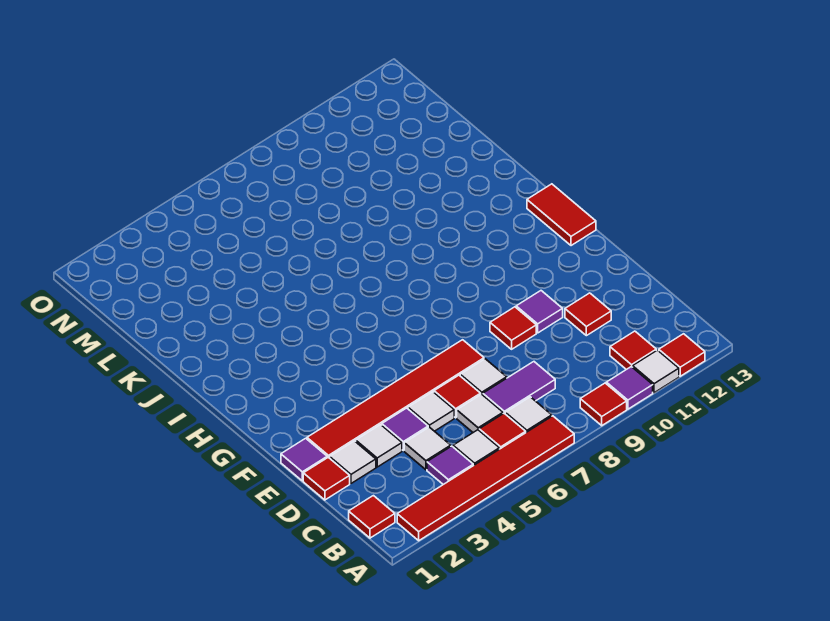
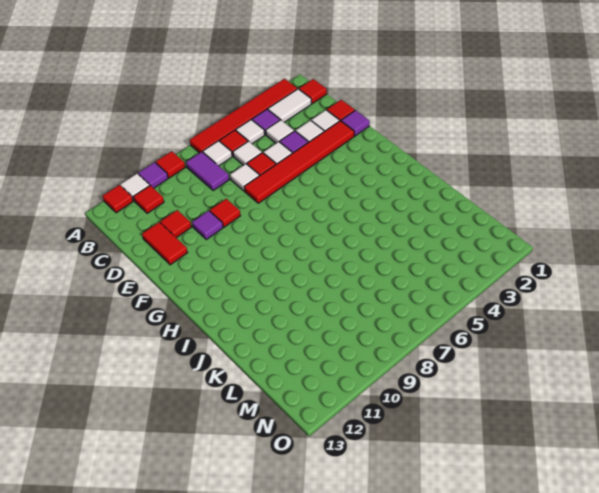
none -> white 1x2 tile [268,89,311,122]
purple 1x2 tile [483,362,555,414] -> purple 1x2 tile turned to [186,152,229,191]
red 1x2 tile [527,184,596,246] -> red 1x2 tile moved to [142,222,188,265]

